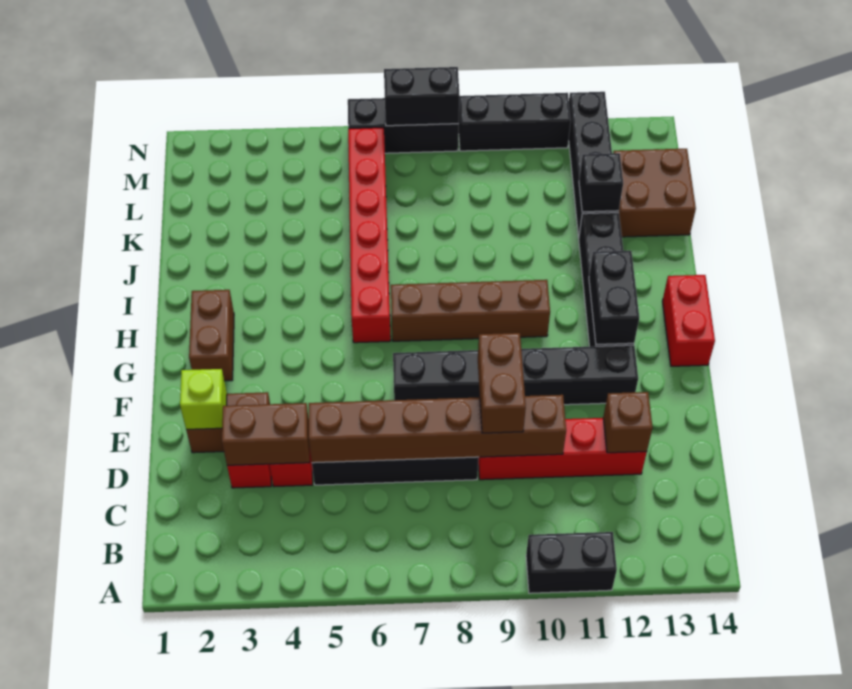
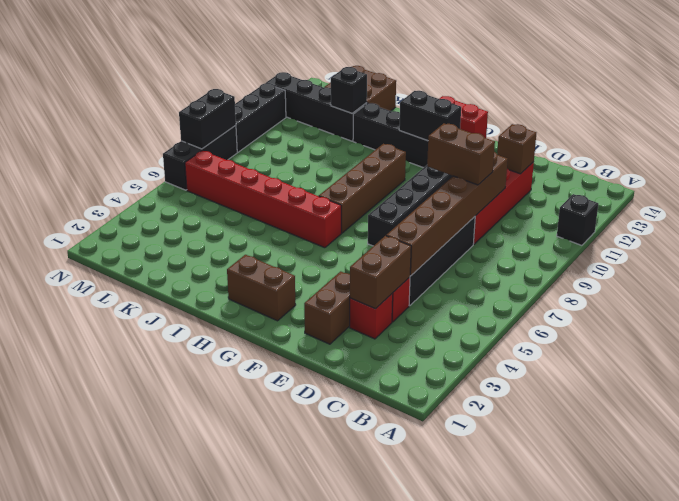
black 1x2 brick [526,532,617,593] -> black 1x1 brick [557,194,598,245]
lime 1x1 brick [180,369,227,430] -> none

